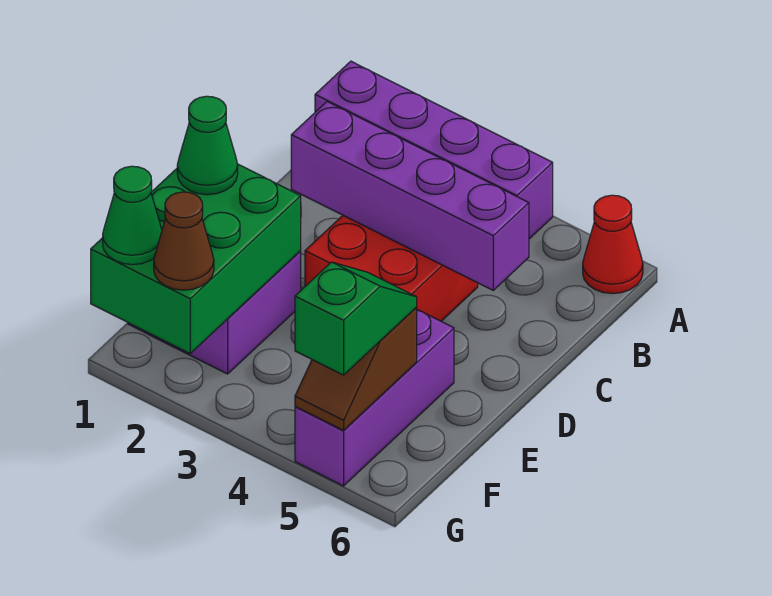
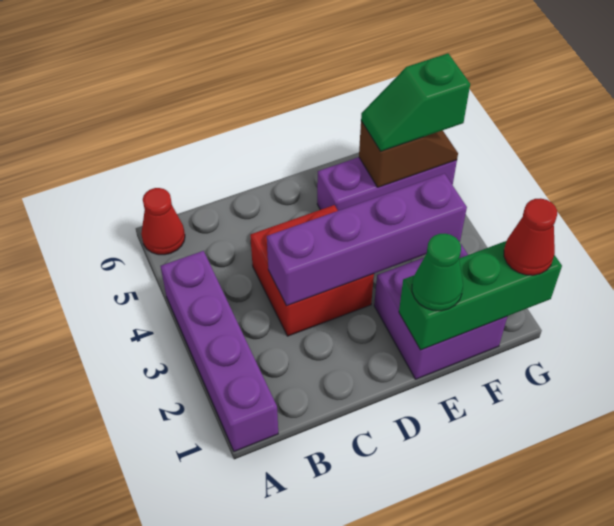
purple 1x4 brick [291,102,529,290] -> purple 1x4 brick turned to [267,174,467,306]
green 2x3 brick [91,164,301,353] -> green 1x3 brick [399,241,562,350]
green 1x1 cone [103,166,162,265] -> red 1x1 cone [504,198,557,275]
brown 1x1 cone [154,192,214,290] -> none

